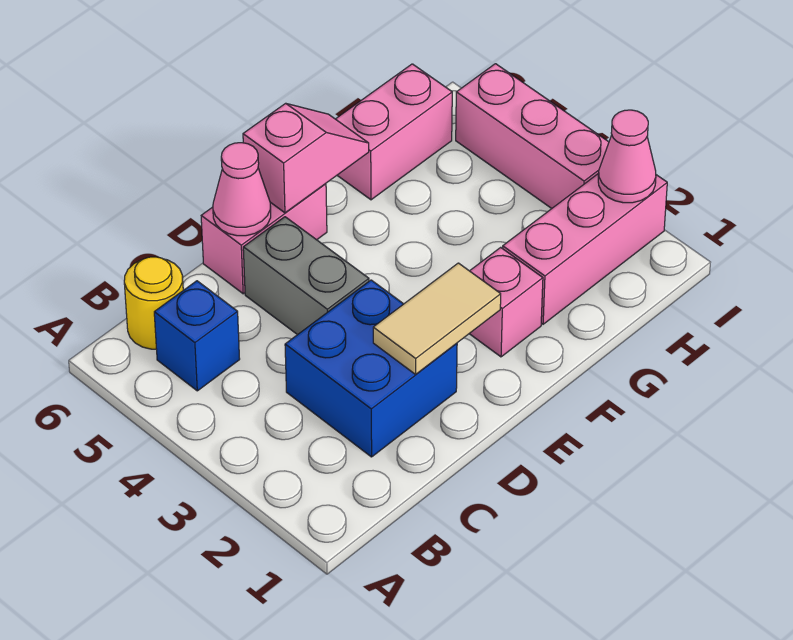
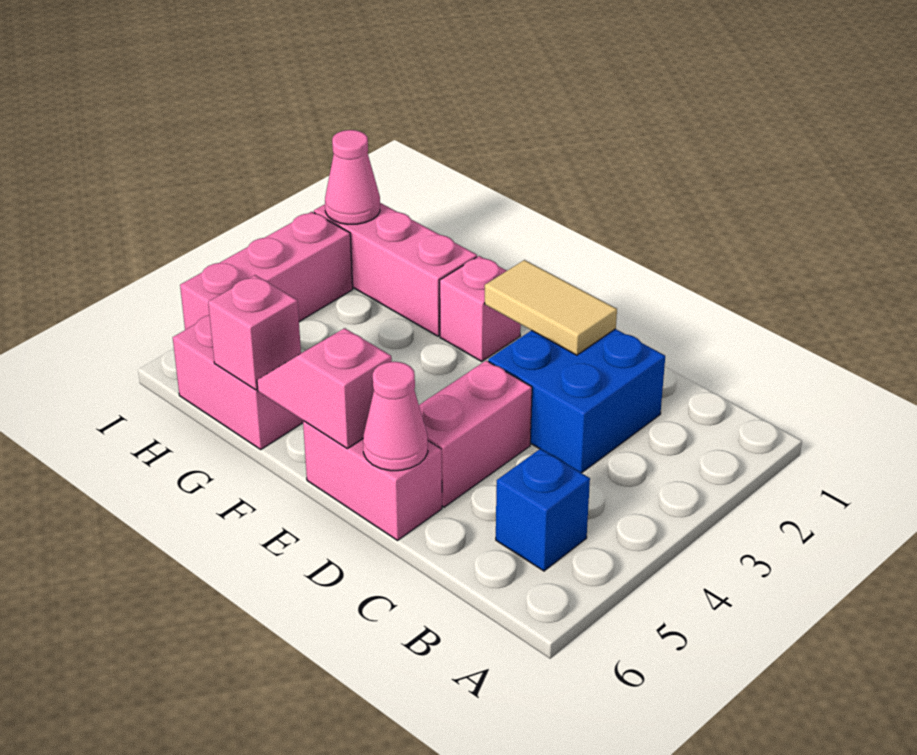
yellow 1x1 round brick [124,257,183,349] -> none
grey 1x2 brick [243,217,369,335] -> pink 1x2 brick [419,361,532,507]
none -> pink 1x1 brick [208,275,301,390]

